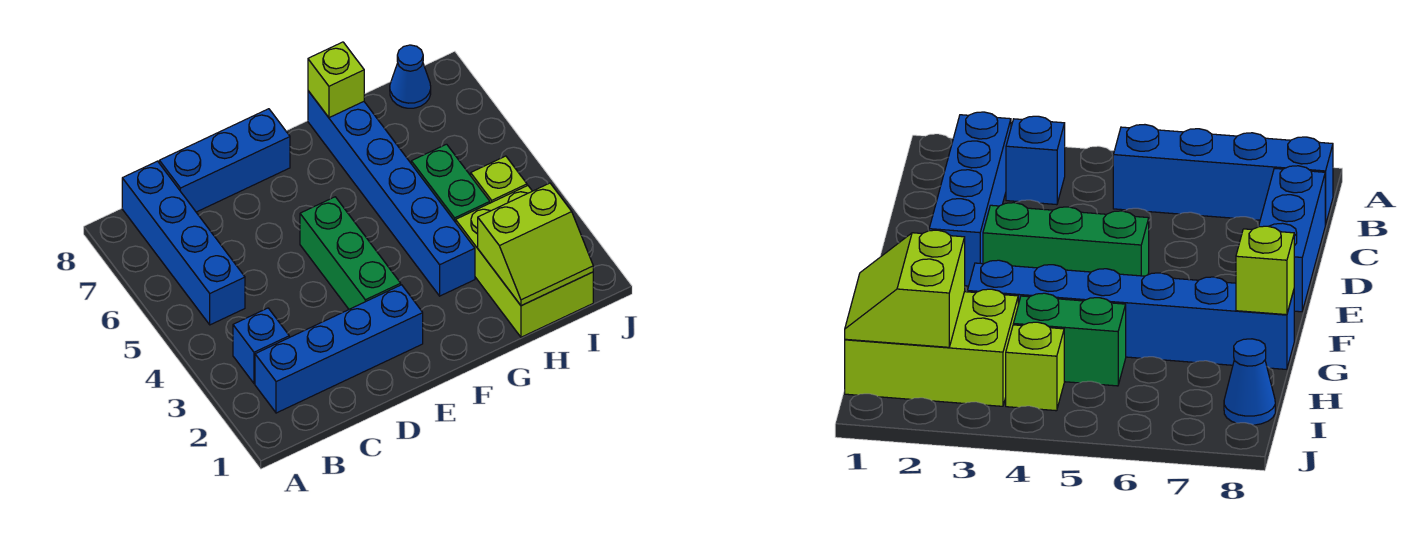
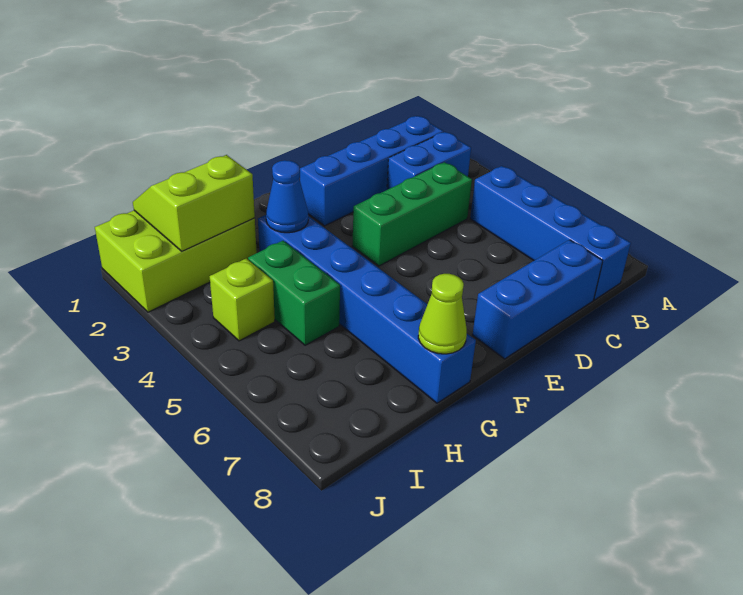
blue 1x1 brick [233,308,289,384] -> blue 1x2 brick [387,132,471,190]
green 1x3 brick [300,197,401,309] -> green 1x3 brick turned to [352,162,472,266]
lime 1x1 brick [308,42,364,118] -> lime 1x1 cone [418,274,467,354]
lime 2x3 brick [456,186,593,337] -> lime 2x3 brick turned to [95,211,257,312]
blue 1x1 cone [390,45,431,108] -> blue 1x1 cone moved to [266,160,308,233]

